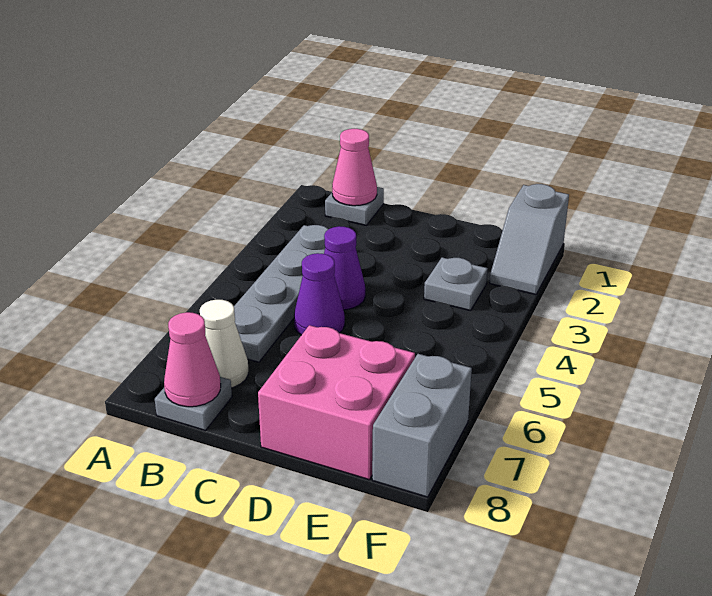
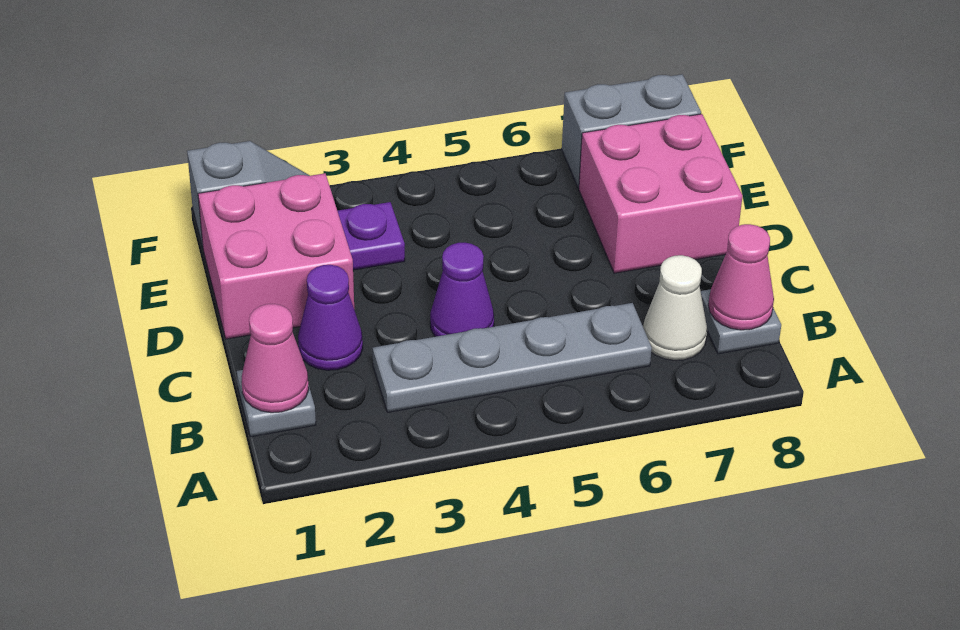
purple 1x1 cone [294,253,345,335] -> purple 1x1 cone moved to [298,265,363,370]
none -> pink 2x2 brick [198,173,354,339]
grey 1x1 plate [424,257,488,311] -> purple 1x1 plate [338,202,405,270]

